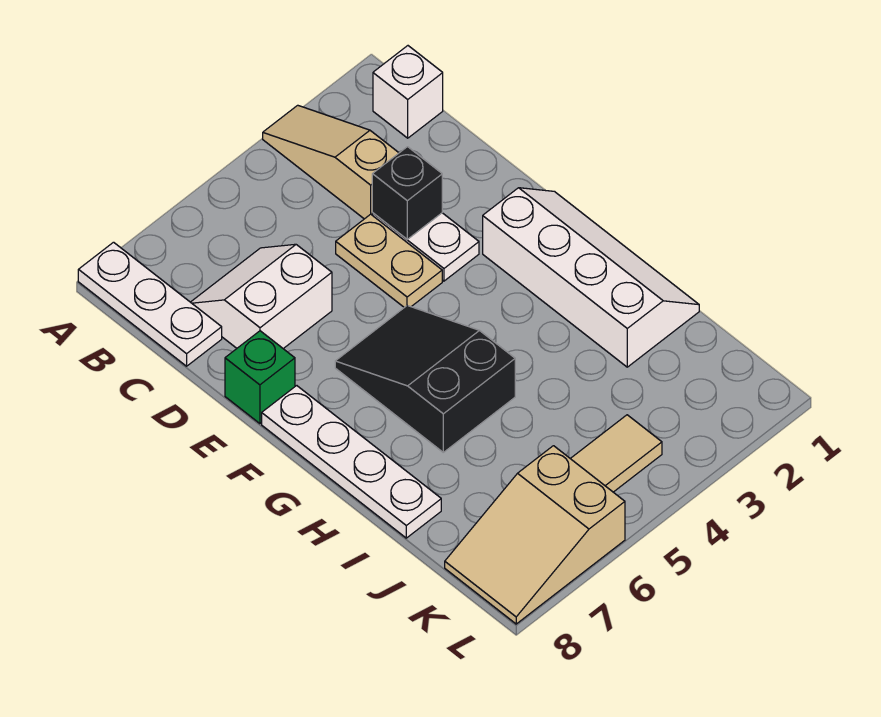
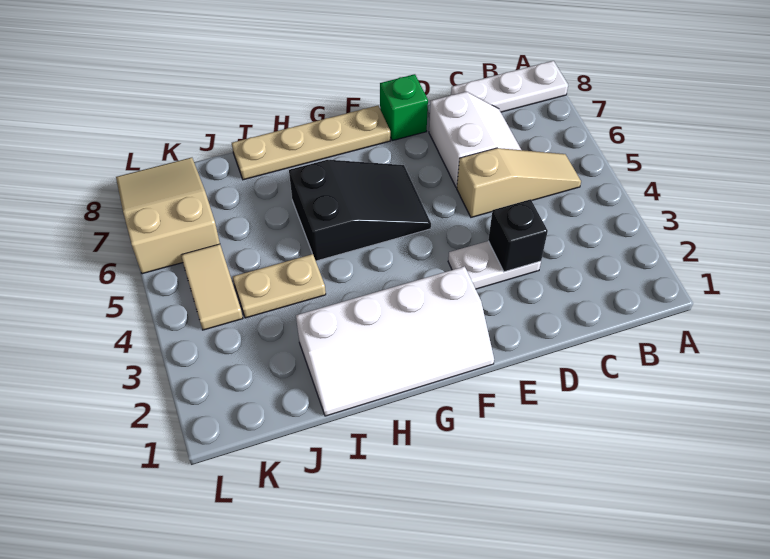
tan 1x3 slope [263,105,399,219] -> tan 1x3 slope moved to [457,148,581,217]
white 1x1 brick [373,46,443,138] -> none
tan 1x2 plate [336,214,442,307] -> tan 1x2 plate moved to [233,254,326,318]
white 1x4 plate [262,386,441,538] -> tan 1x4 plate [232,106,390,180]

